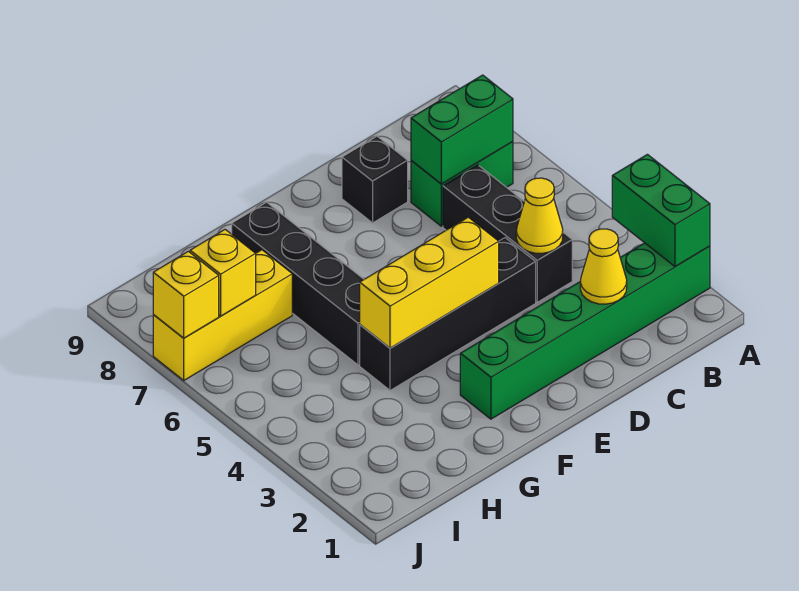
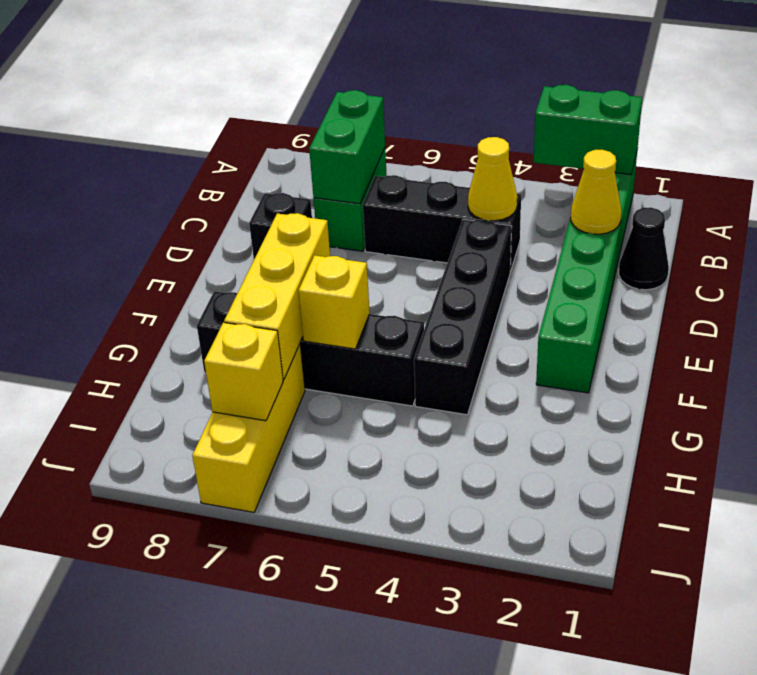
none -> black 1x1 cone [619,207,669,290]
yellow 1x3 brick [360,217,499,348] -> yellow 1x3 brick moved to [224,213,330,380]
yellow 1x1 brick [153,251,219,338] -> yellow 1x1 brick moved to [299,255,370,349]

